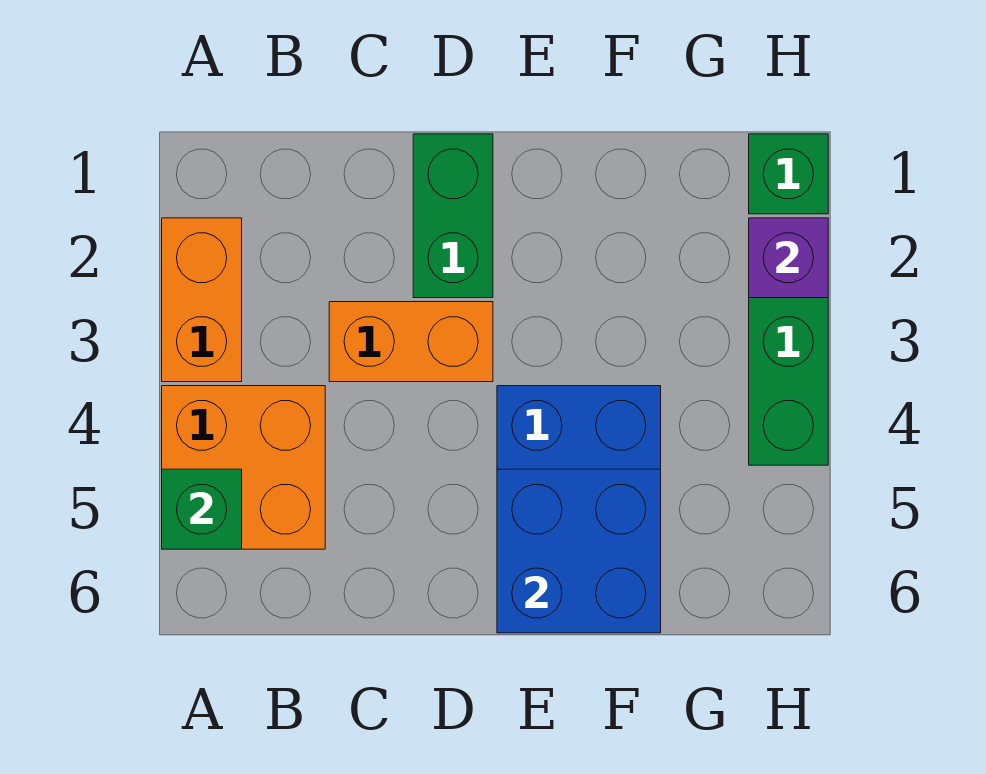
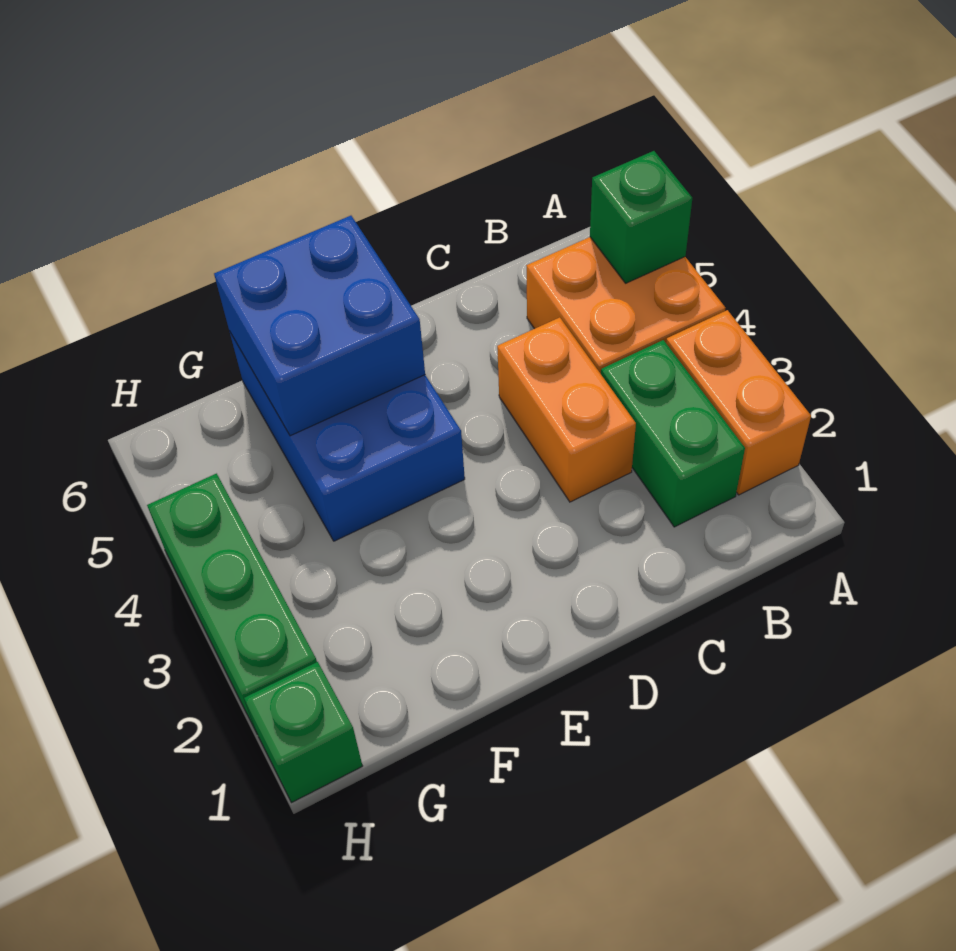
orange 1x2 brick [329,302,493,382] -> orange 1x2 brick turned to [497,317,636,502]
green 1x2 brick [413,134,493,298] -> green 1x2 brick moved to [601,340,745,527]
purple 1x1 brick [749,218,828,298] -> none

